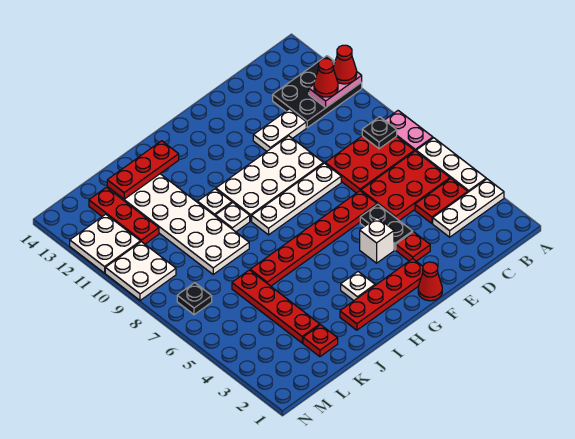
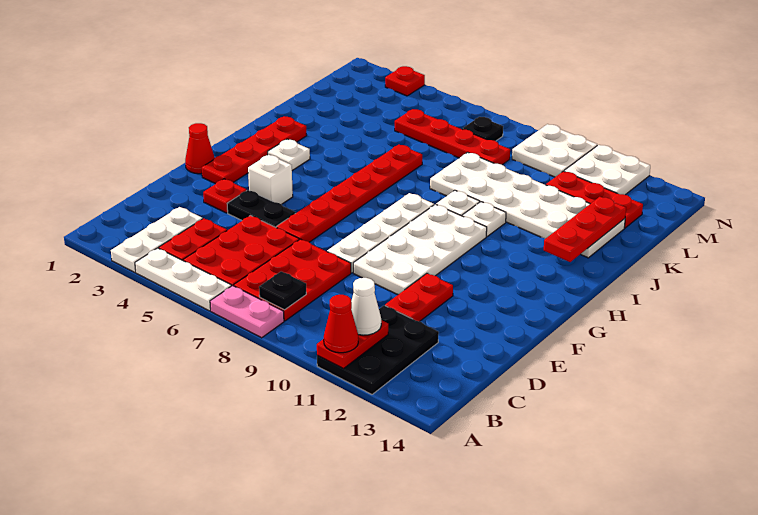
pink 1x2 plate [309,72,362,107] -> red 1x2 plate [317,320,388,369]
red 1x1 cone [314,59,338,97] -> white 1x1 cone [351,278,381,335]
white 1x2 plate [253,109,306,151] -> red 1x2 plate [385,273,453,322]
red 1x1 plate [303,325,338,357] -> red 1x1 plate moved to [385,66,425,96]
red 1x4 plate [232,270,320,343] -> red 1x4 plate moved to [395,109,510,165]

